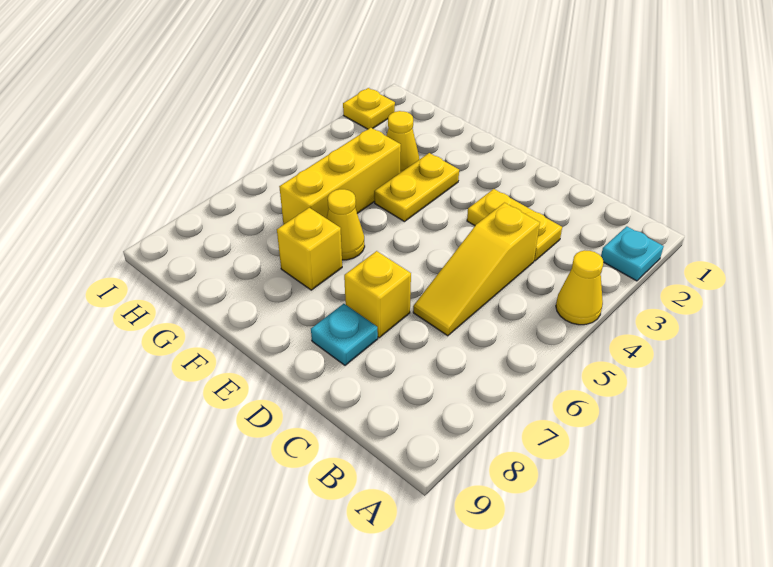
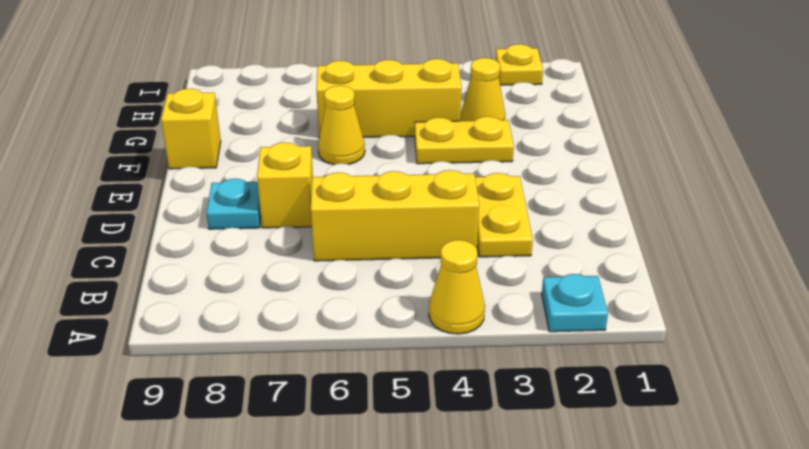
yellow 1x3 slope [413,203,540,336] -> yellow 1x3 brick [311,170,479,261]
yellow 1x1 brick [277,208,342,290] -> yellow 1x1 brick moved to [161,89,221,169]

